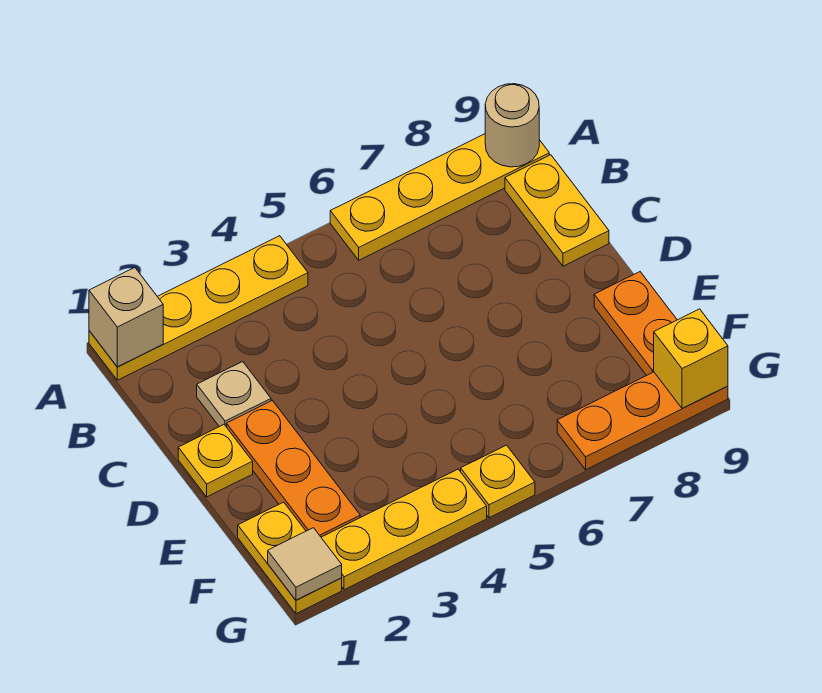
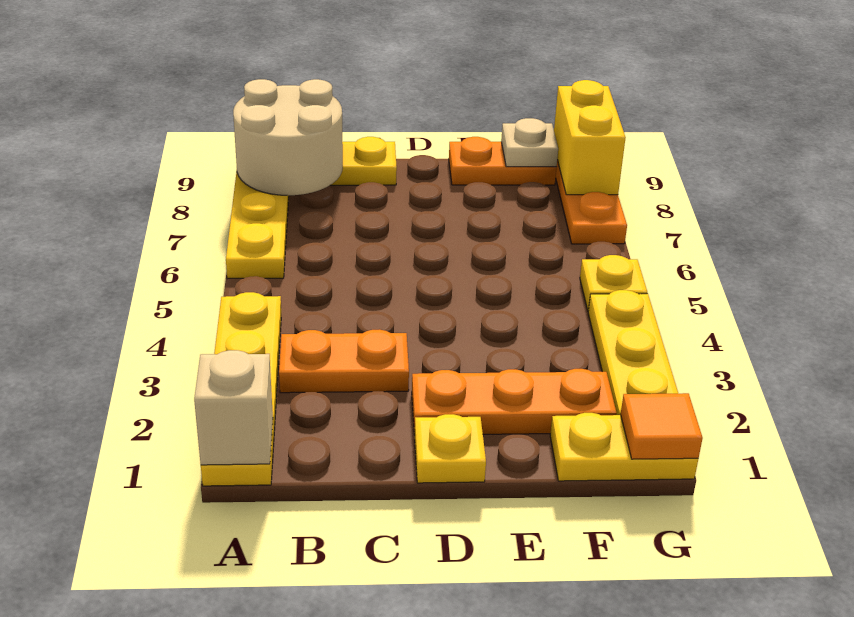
tan 1x1 round brick [485,84,539,167] -> tan 2x2 round brick [233,79,343,195]
none -> orange 1x2 plate [279,329,409,393]
tan 1x1 plate [197,362,271,427] -> tan 1x1 plate moved to [501,118,558,167]
tan 1x1 tile [268,528,342,600] -> orange 1x1 tile [621,393,703,459]
yellow 1x1 brick [654,309,728,409] -> yellow 1x2 brick [554,80,626,195]

